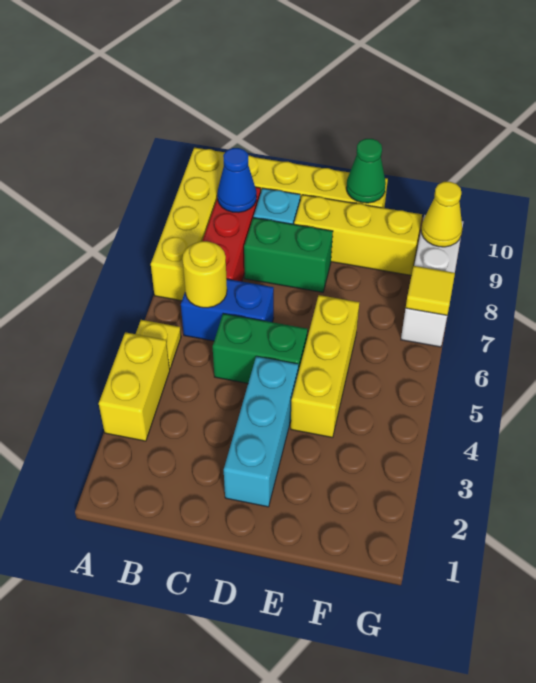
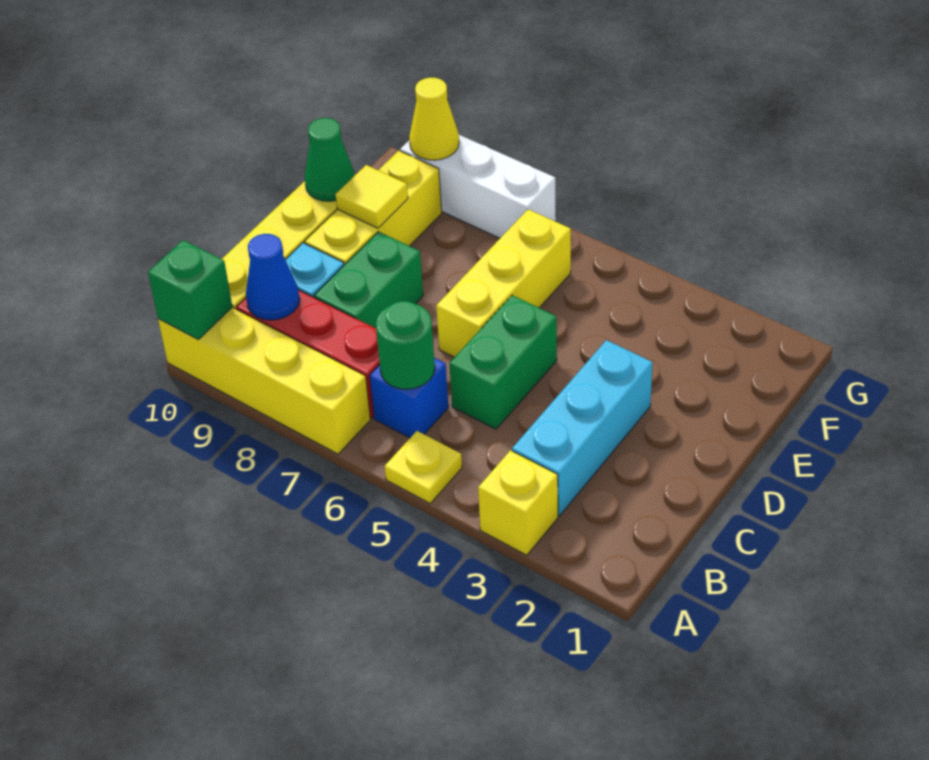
yellow 1x2 brick [99,332,170,441] -> yellow 1x1 brick [478,450,558,555]
none -> green 1x1 brick [148,240,232,339]
blue 1x2 brick [181,279,274,341] -> blue 1x1 brick [370,358,448,438]
yellow 1x1 round brick [182,241,227,308] -> green 1x1 round brick [376,301,435,389]
cyan 1x3 brick [224,356,298,507] -> cyan 1x3 brick turned to [512,340,653,516]
yellow 1x3 brick [291,295,359,438] -> yellow 1x3 brick turned to [436,209,571,357]
yellow 1x1 tile [406,266,455,315] -> yellow 1x1 tile moved to [336,165,408,228]

